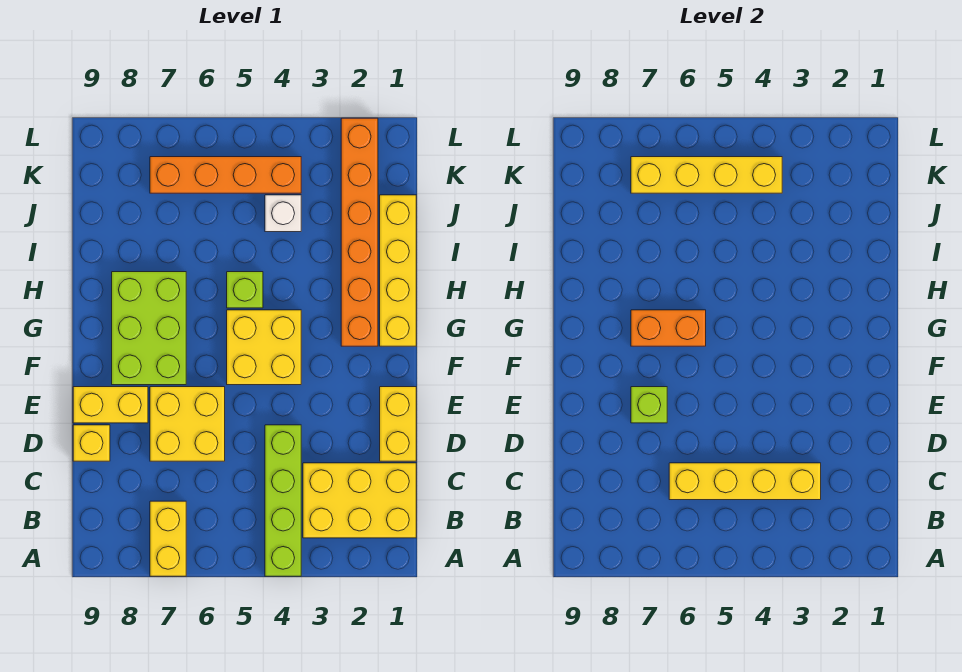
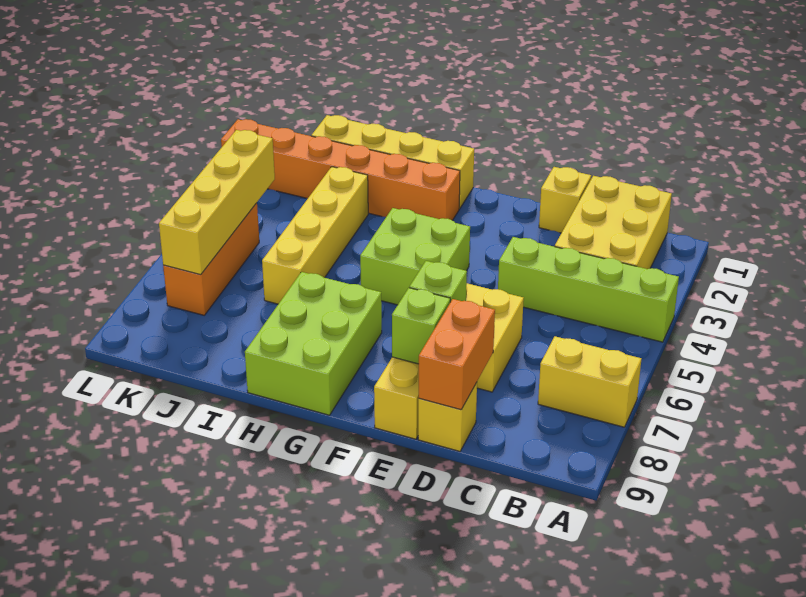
yellow 1x4 brick [669,463,821,500] -> yellow 1x4 brick moved to [262,167,368,304]
yellow 1x2 brick [380,387,416,461] -> yellow 1x1 brick [539,167,591,233]
yellow 2x2 brick [227,310,301,385] -> lime 2x2 brick [360,208,470,305]
lime 2x3 brick [112,272,186,385] -> lime 2x3 brick turned to [245,272,382,415]
orange 1x2 brick [631,310,706,346] -> orange 1x2 brick moved to [419,299,495,410]
lime 1x1 brick [227,272,263,308] -> lime 1x1 brick moved to [392,288,450,364]
white 1x1 brick [265,195,301,232] -> none
orange 1x4 brick [150,157,301,193] -> orange 1x3 brick [163,203,259,315]

